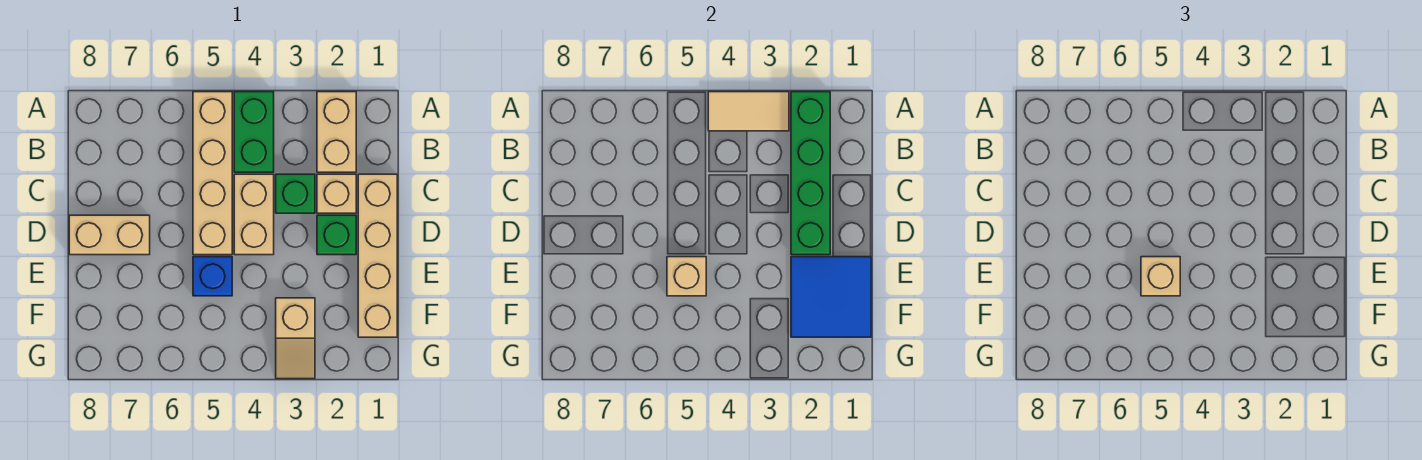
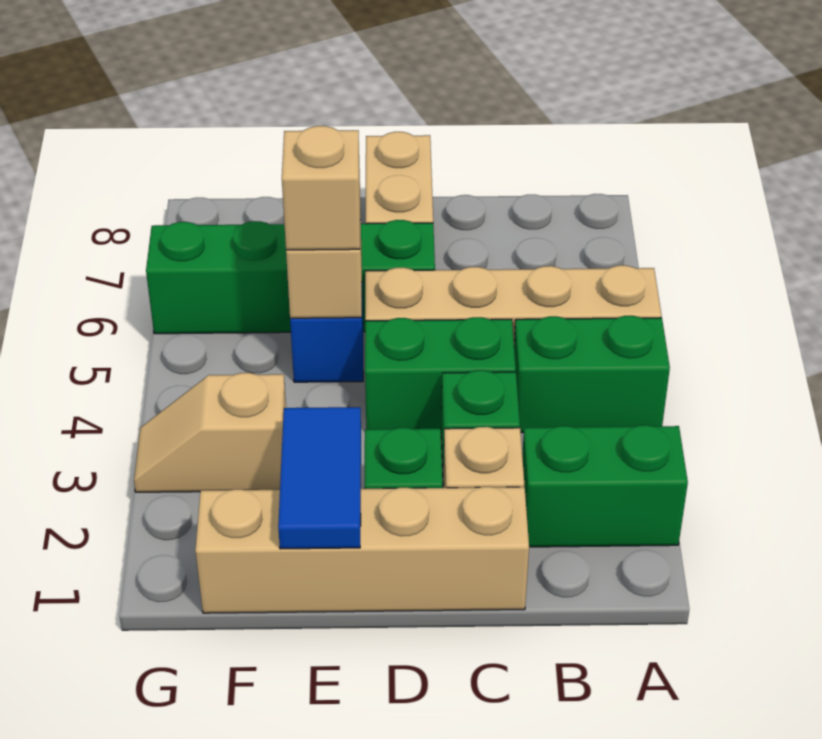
tan 1x2 brick [317,92,356,172] -> green 1x2 brick [522,425,688,547]
green 1x4 brick [791,92,830,255] -> green 1x4 brick moved to [146,220,435,334]
tan 1x2 tile [708,92,789,131] -> none
tan 1x2 brick [234,174,274,255] -> green 1x2 brick [365,317,516,429]
blue 2x2 tile [791,257,871,337] -> blue 1x2 tile [278,407,361,549]

